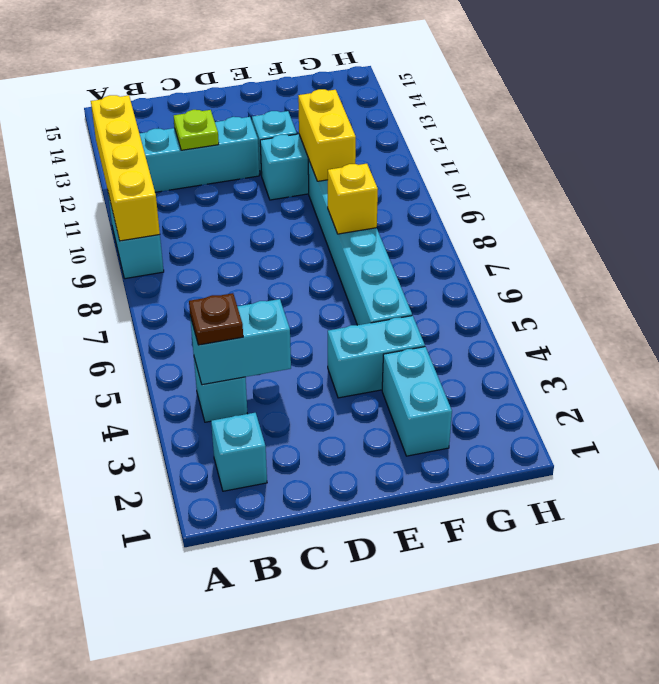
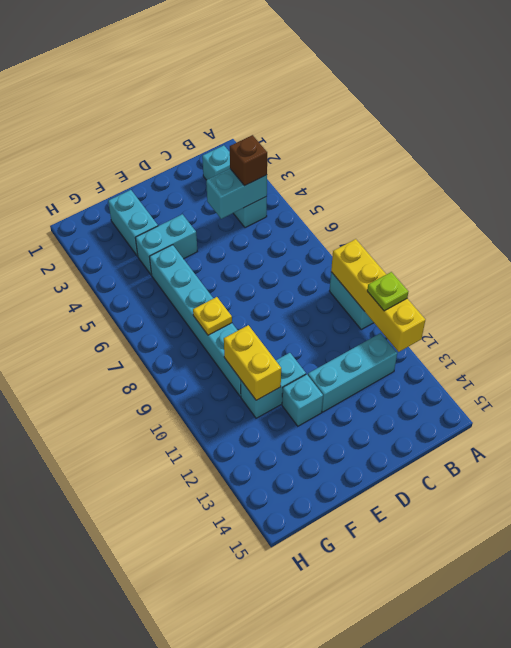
brown 1x1 plate [189,293,243,345] -> brown 1x1 brick [230,135,267,186]
lime 1x1 plate [174,110,219,150] -> lime 1x1 plate moved to [367,272,408,311]
yellow 1x1 brick [328,164,378,234] -> yellow 1x1 plate [193,297,232,335]

